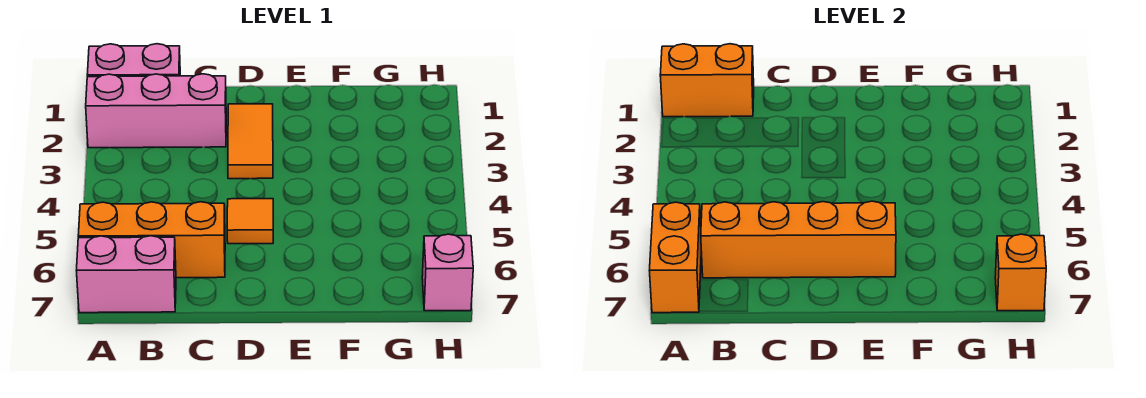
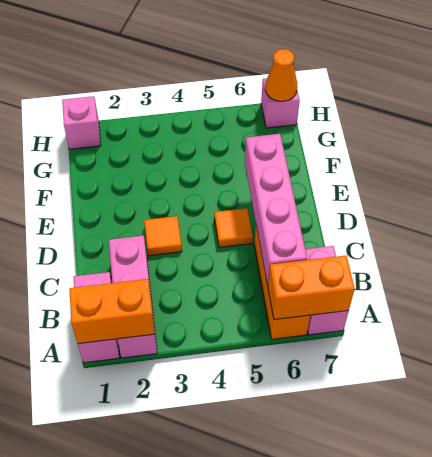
orange 1x2 brick [660,44,754,117] -> orange 1x2 brick turned to [69,279,155,344]
orange 1x4 brick [701,201,896,278] -> pink 1x4 brick [245,134,307,285]
orange 1x2 tile [228,104,273,179] -> orange 1x1 tile [144,216,182,256]
none -> pink 1x1 brick [62,96,101,149]
orange 1x1 brick [995,234,1046,311] -> orange 1x1 cone [265,49,297,101]

